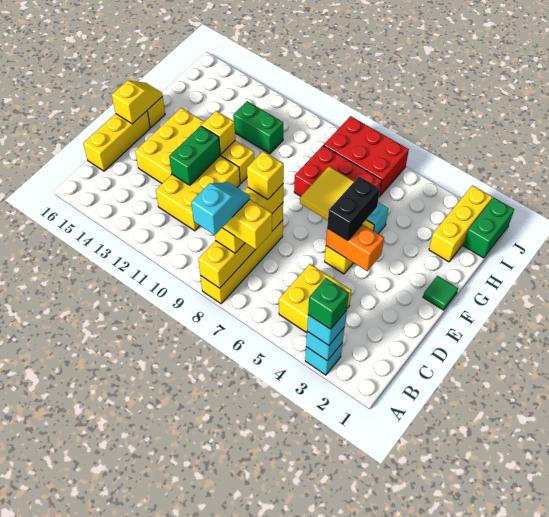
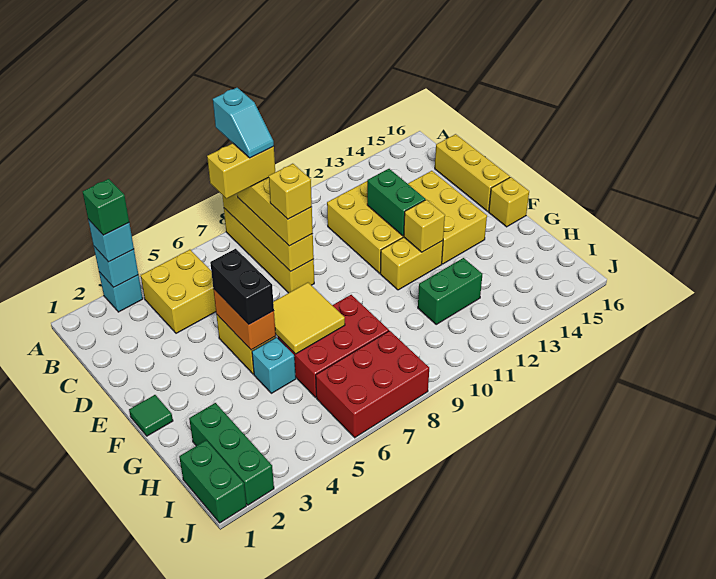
orange 1x2 brick [326,224,384,271] -> orange 1x2 brick turned to [213,289,276,350]
yellow 1x2 slope [112,81,163,124] -> none
yellow 1x3 brick [429,185,492,262] -> green 1x3 brick [189,403,274,505]

